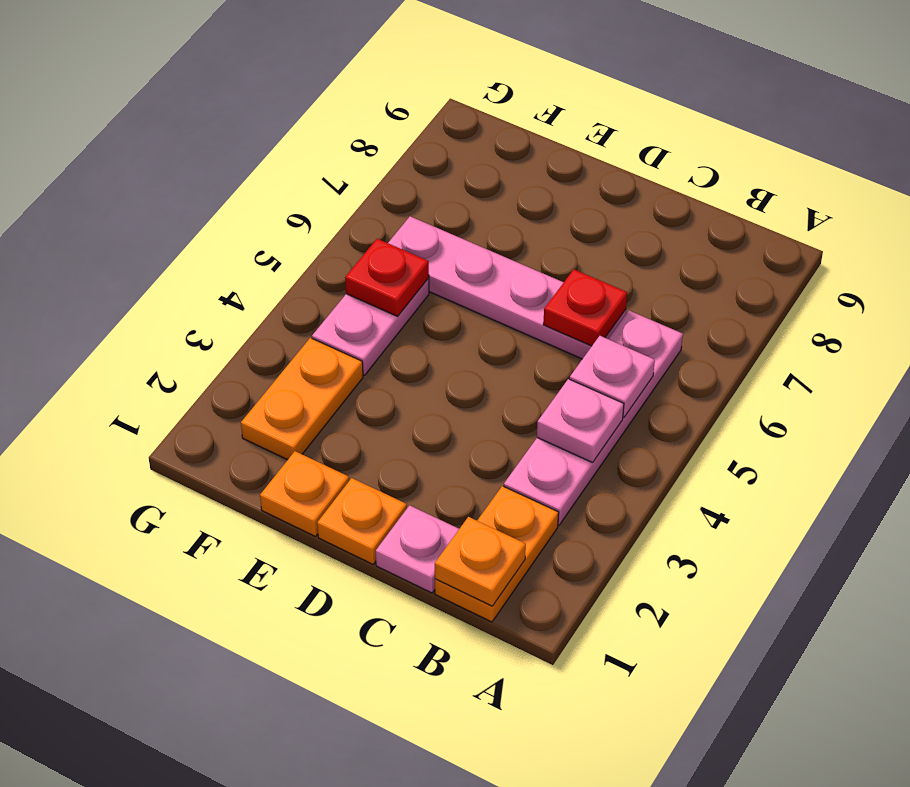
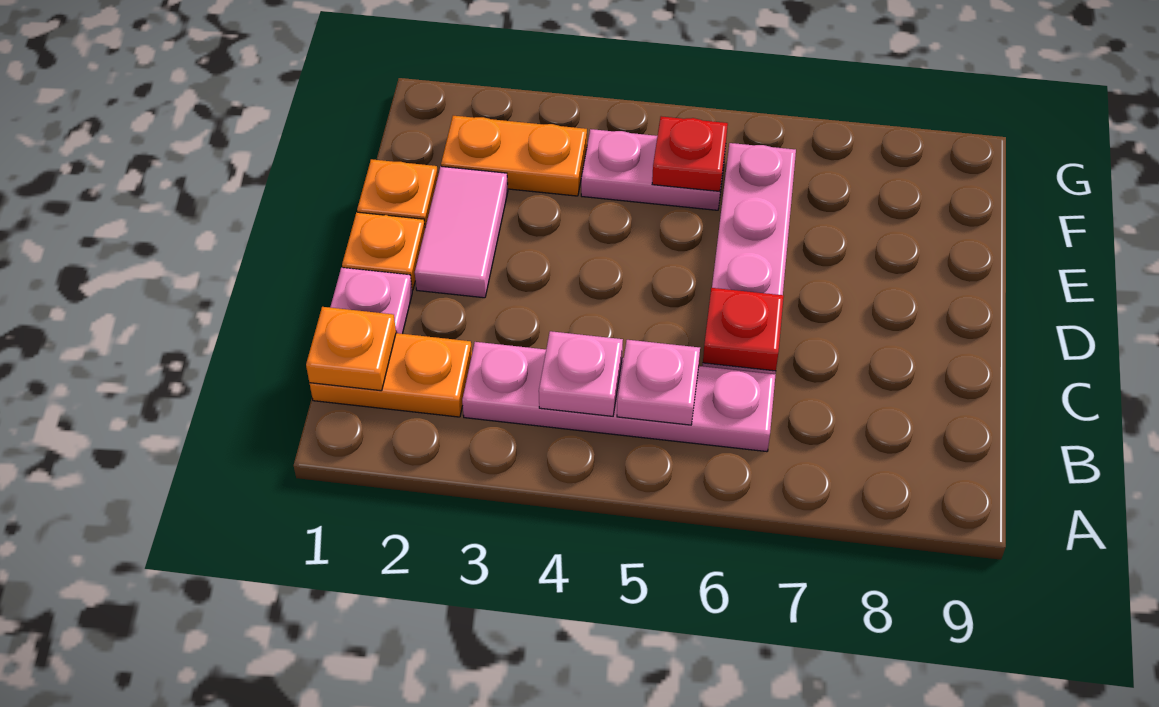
none -> pink 1x2 tile [415,166,508,298]

